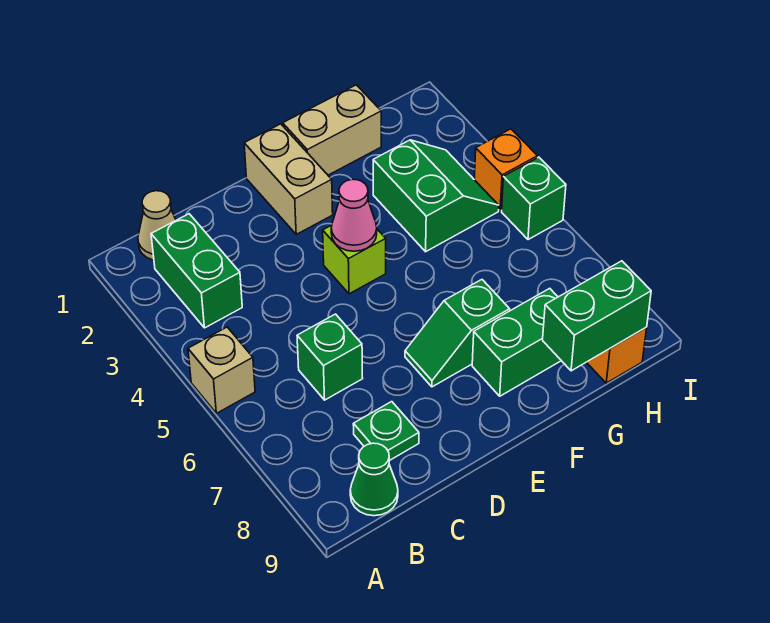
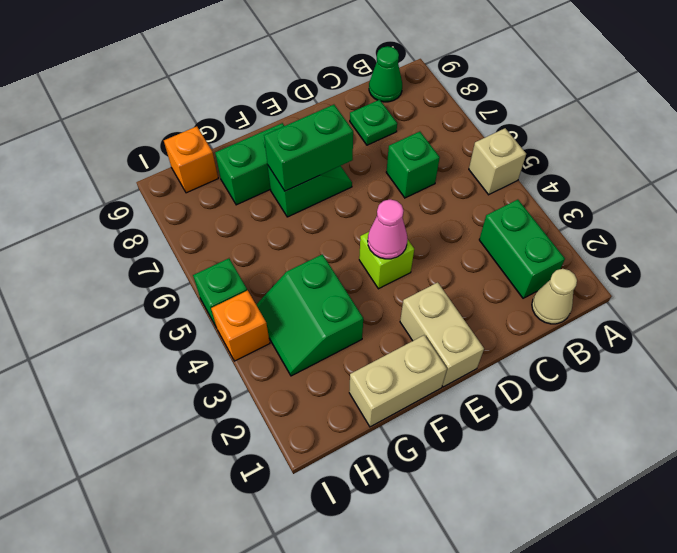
green 1x2 brick [543,261,651,371] -> green 1x2 brick moved to [264,105,353,191]

